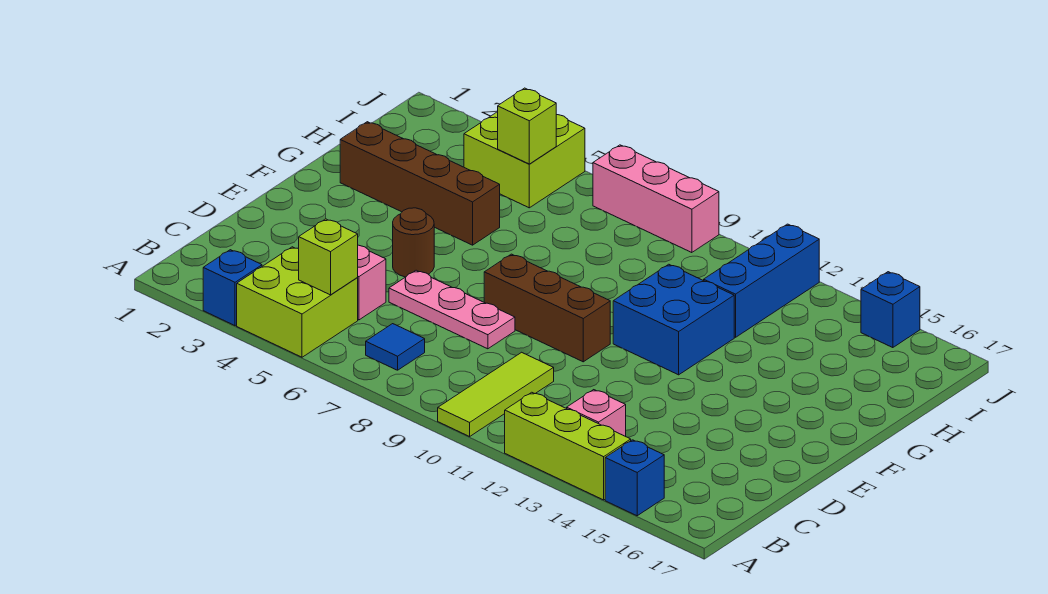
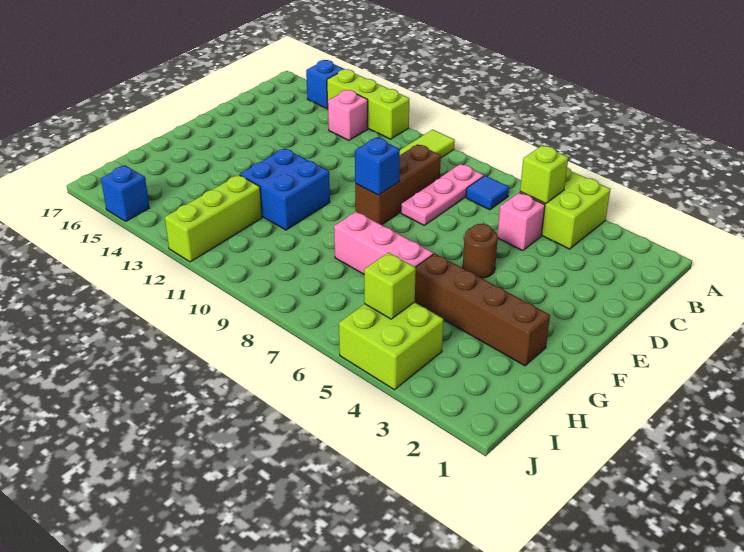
blue 1x1 brick [203,250,262,326] -> blue 1x1 brick moved to [355,138,400,195]
pink 1x3 plate [389,270,515,349] -> pink 1x3 plate turned to [401,164,484,225]
brown 1x3 brick [484,254,610,362] -> brown 1x3 brick turned to [355,144,441,225]
blue 1x3 brick [704,224,819,337] -> lime 1x3 brick [165,175,262,262]
pink 1x3 brick [593,145,719,253] -> pink 1x3 brick moved to [334,212,433,274]

